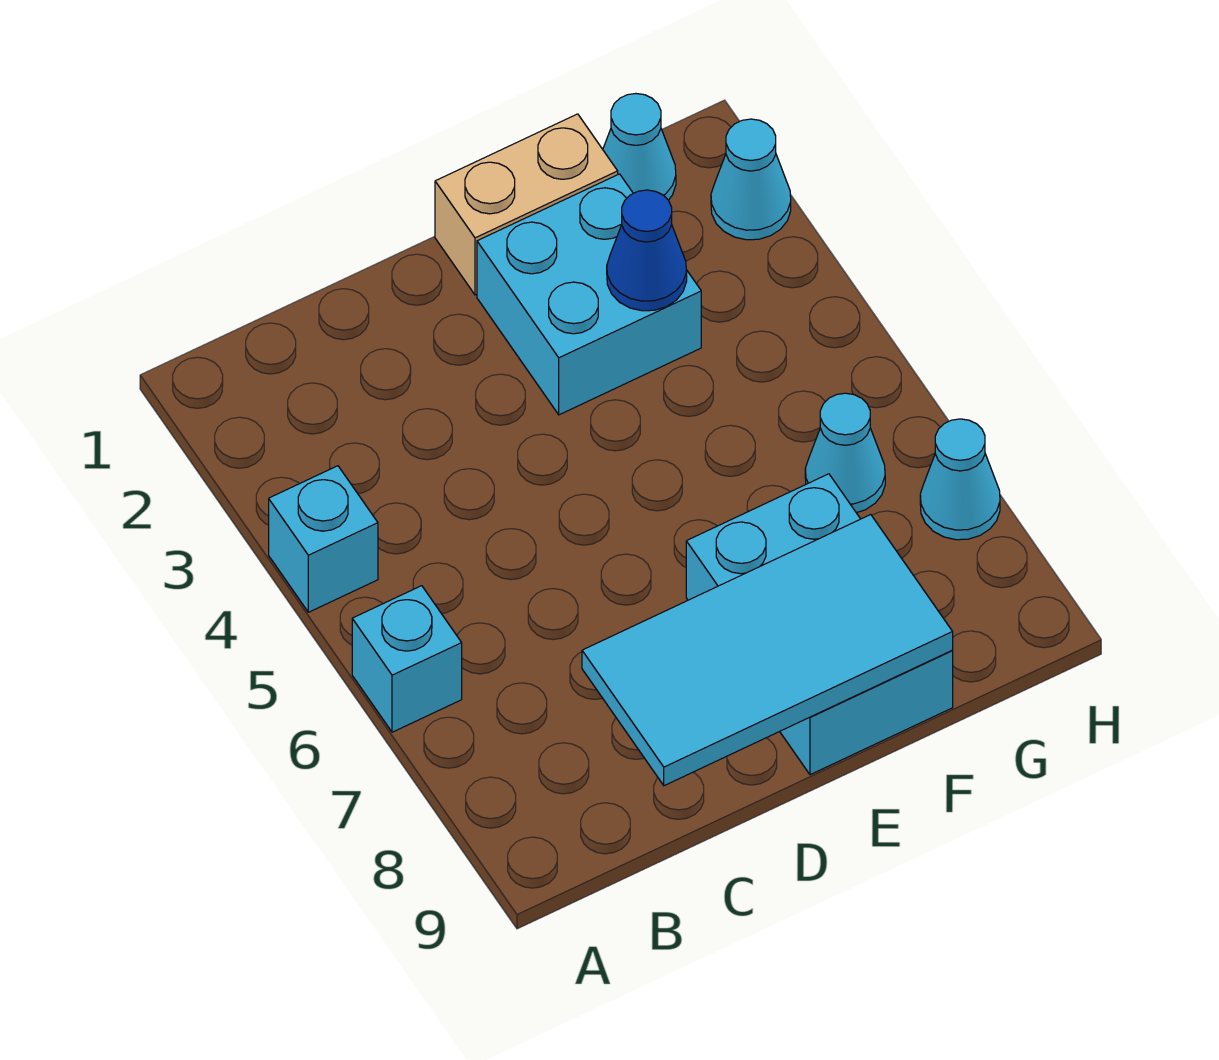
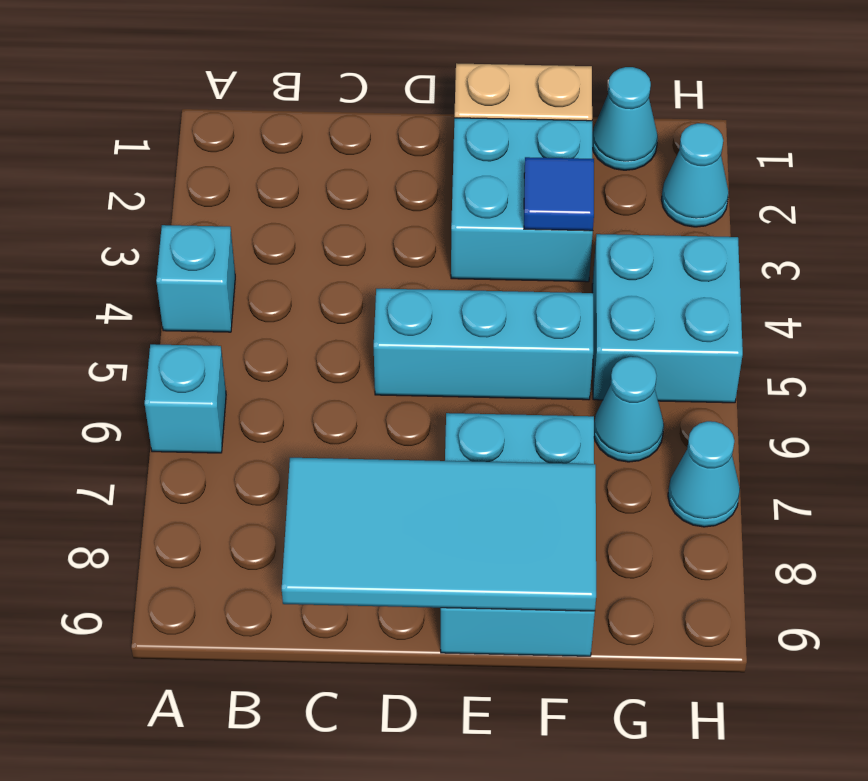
none -> cyan 1x3 brick [374,289,593,400]
blue 1x1 cone [607,190,687,311] -> blue 1x1 tile [524,157,594,231]
none -> cyan 2x2 brick [592,234,743,403]

